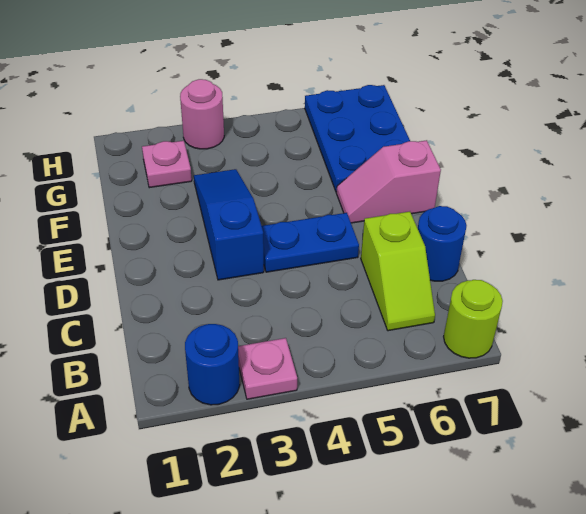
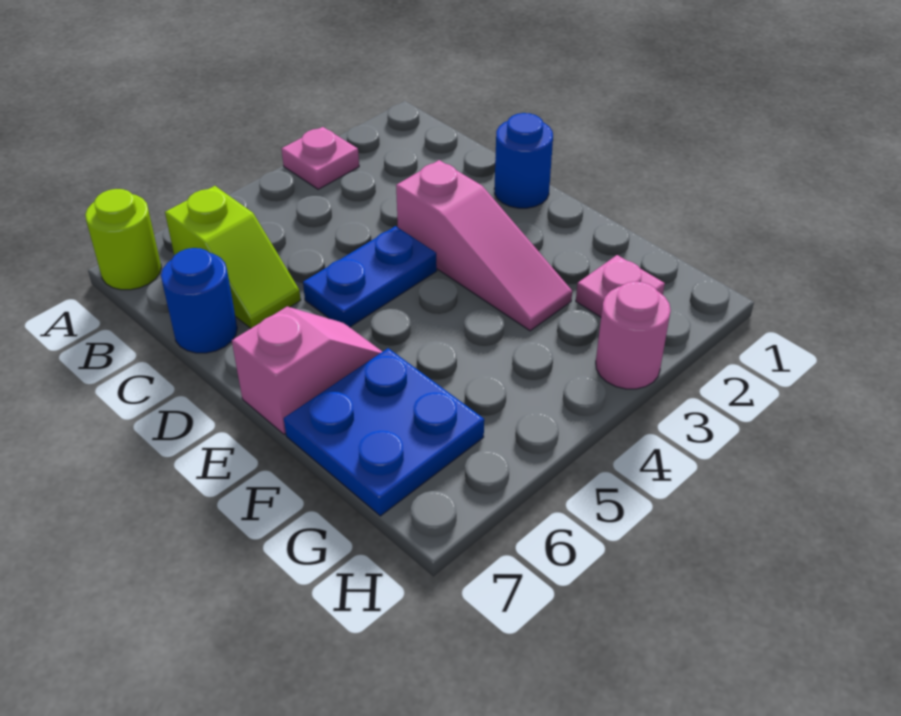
blue 1x1 round brick [185,324,240,405] -> blue 1x1 round brick moved to [494,113,553,208]
lime 1x2 slope [361,212,435,331] -> lime 1x2 slope turned to [165,186,301,328]
blue 1x3 slope [194,169,264,280] -> pink 1x3 slope [396,160,572,331]
blue 2x3 plate [305,85,410,192] -> blue 2x2 plate [284,348,484,516]

